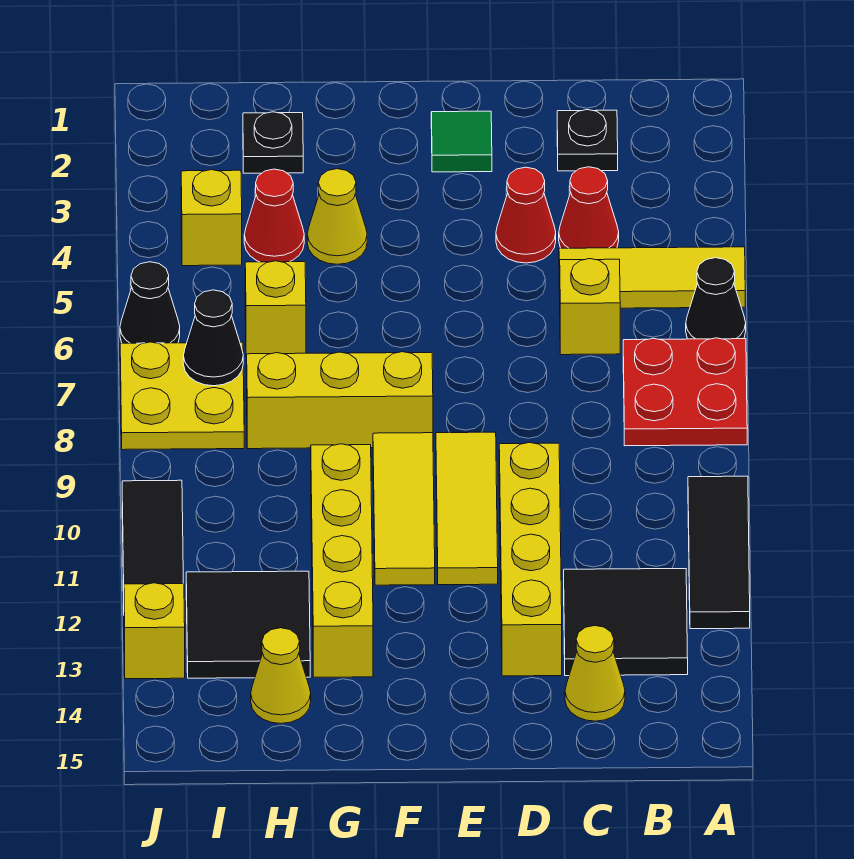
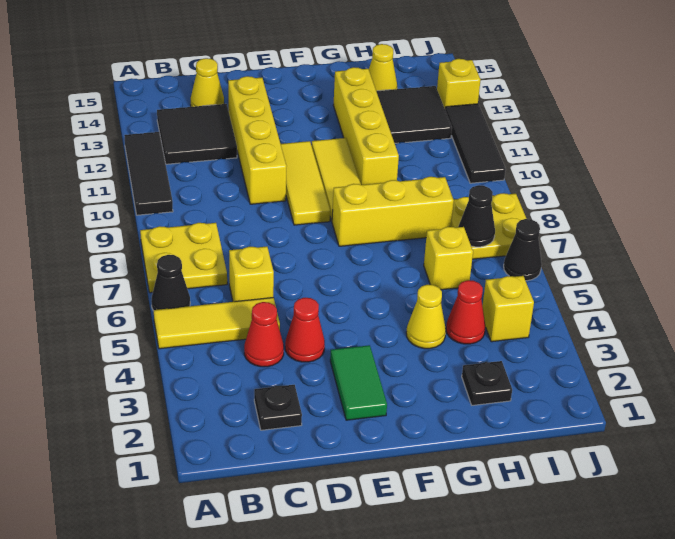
red 2x2 plate [623,338,747,446] -> yellow 2x2 plate [140,223,227,293]
green 1x1 tile [431,111,492,172] -> green 1x2 tile [330,345,387,420]

